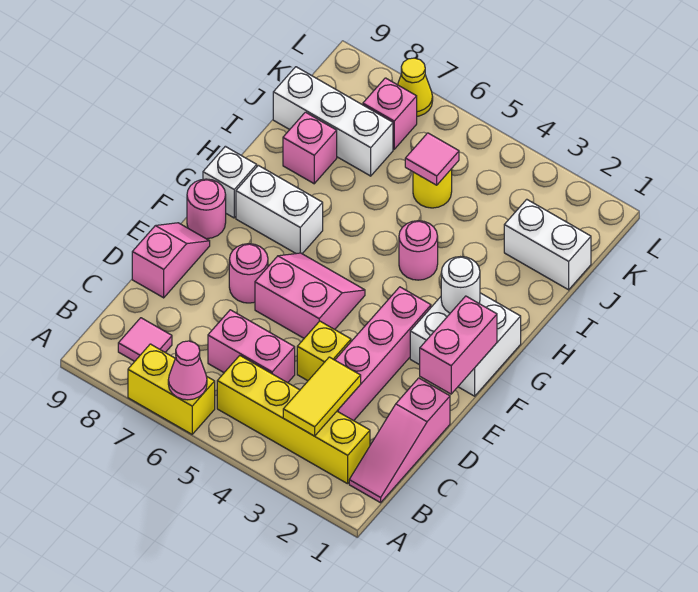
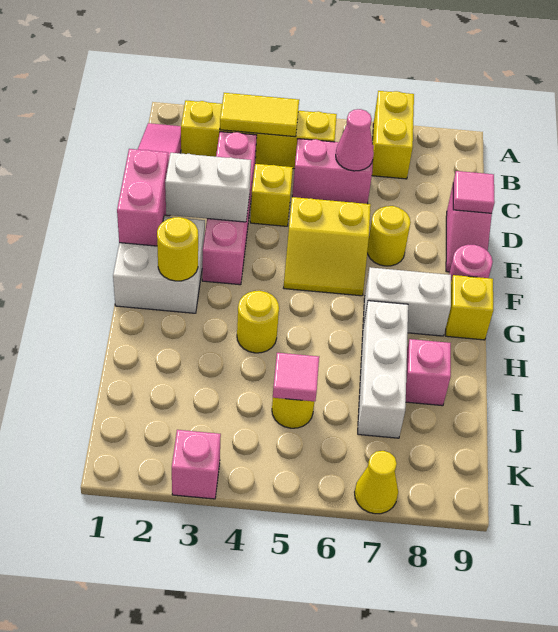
yellow 1x2 brick [128,344,215,434] -> yellow 1x2 brick turned to [372,91,414,179]
pink 1x1 cone [168,341,207,400] -> pink 1x1 cone moved to [336,109,374,171]
yellow 1x2 tile [283,357,361,436] -> yellow 1x2 tile turned to [220,93,299,137]
pink 1x1 tile [118,318,172,361] -> pink 1x1 tile moved to [453,171,495,213]
pink 2x2 slope [255,253,365,338] -> yellow 2x2 slope [284,197,371,296]
pink 1x1 round brick [229,244,268,303] -> yellow 1x1 round brick [367,206,411,266]
white 1x1 round brick [441,257,480,313] -> yellow 1x1 round brick [157,217,198,281]
white 1x1 brick [203,146,257,218] -> yellow 1x1 brick [446,275,493,340]
pink 1x1 round brick [399,221,438,280] -> yellow 1x1 round brick [237,291,279,353]
white 1x2 brick [504,199,591,290] -> white 1x2 brick moved to [165,153,251,222]
white 1x3 brick [273,67,393,176] -> white 1x3 brick turned to [358,301,408,438]
pink 1x1 brick [363,78,417,149] -> pink 1x1 brick moved to [172,430,221,499]

